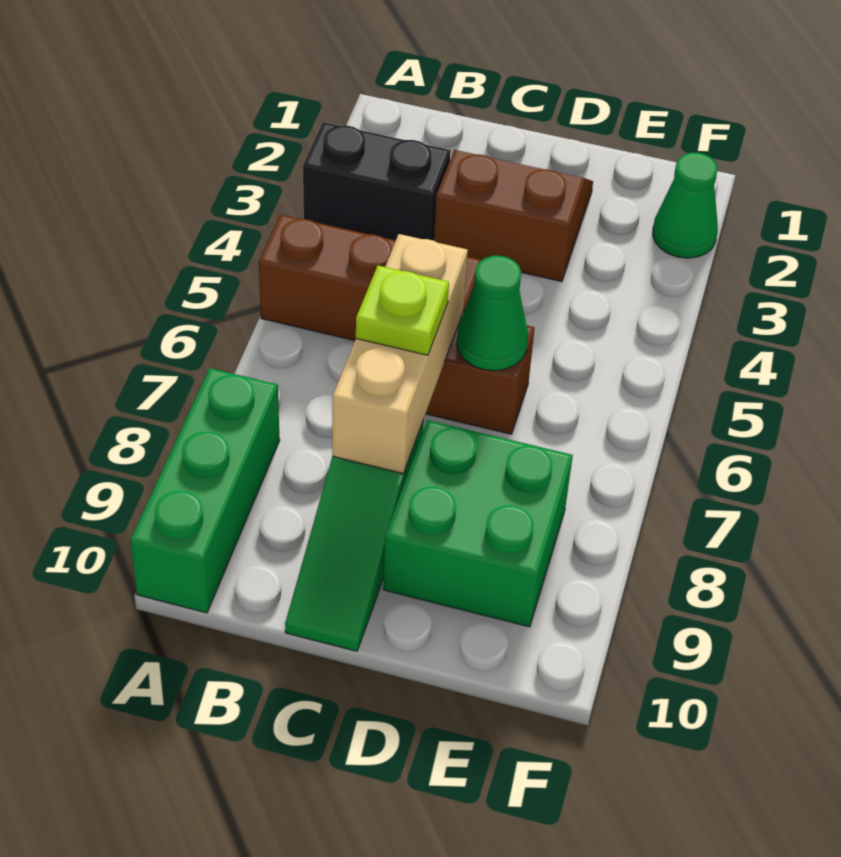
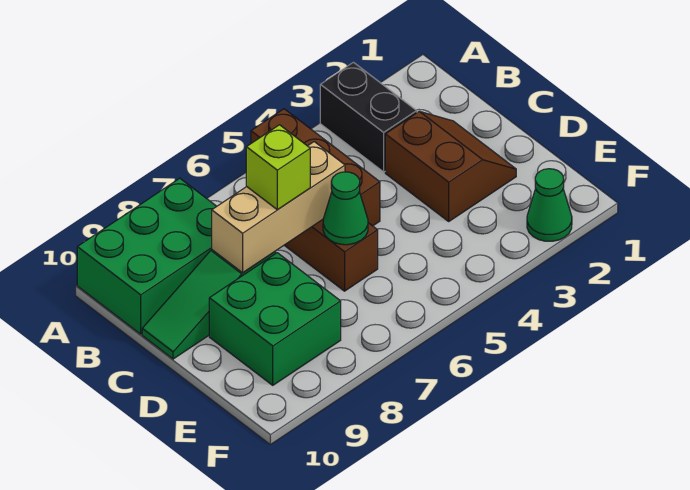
green 1x3 brick [130,368,280,613] -> green 2x3 brick [77,178,217,334]
lime 1x1 plate [356,266,449,355] -> lime 1x1 brick [246,125,310,210]

